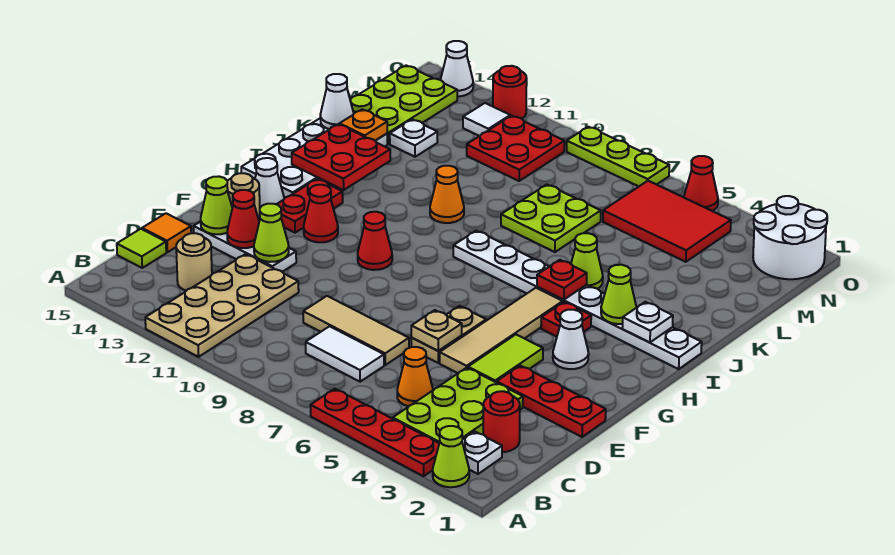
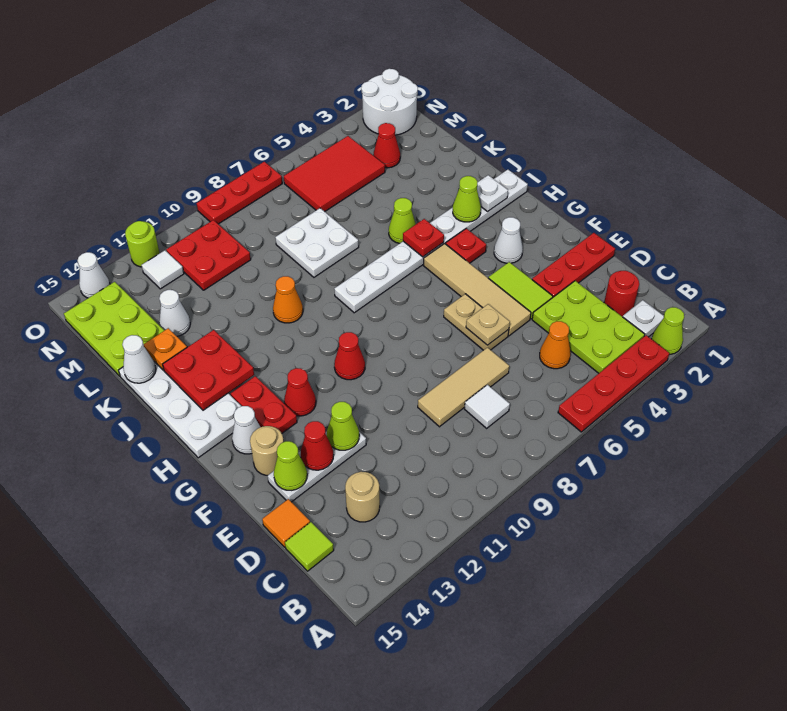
tan 2x4 plate [145,254,299,357] -> none
white 1x2 tile [306,326,384,382] -> white 1x1 tile [464,385,510,428]
lime 2x2 plate [501,185,601,252] -> white 2x2 plate [275,208,359,277]
white 1x1 plate [390,119,437,157] -> white 1x1 cone [159,290,190,336]
red 1x1 cone [684,156,718,211] -> red 1x1 cone moved to [373,123,400,168]
lime 1x3 plate [567,127,669,186] -> red 1x3 plate [197,162,282,224]
red 1x1 round brick [493,66,527,119] -> lime 1x1 round brick [125,221,160,267]

